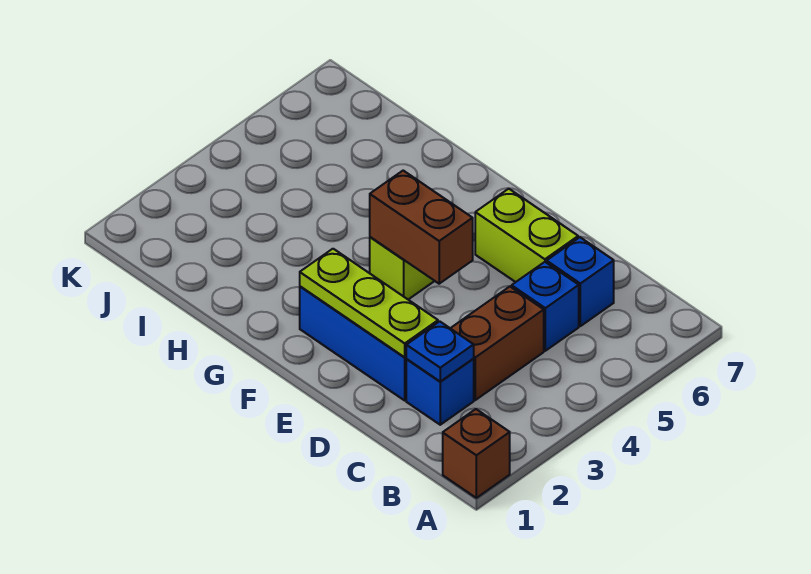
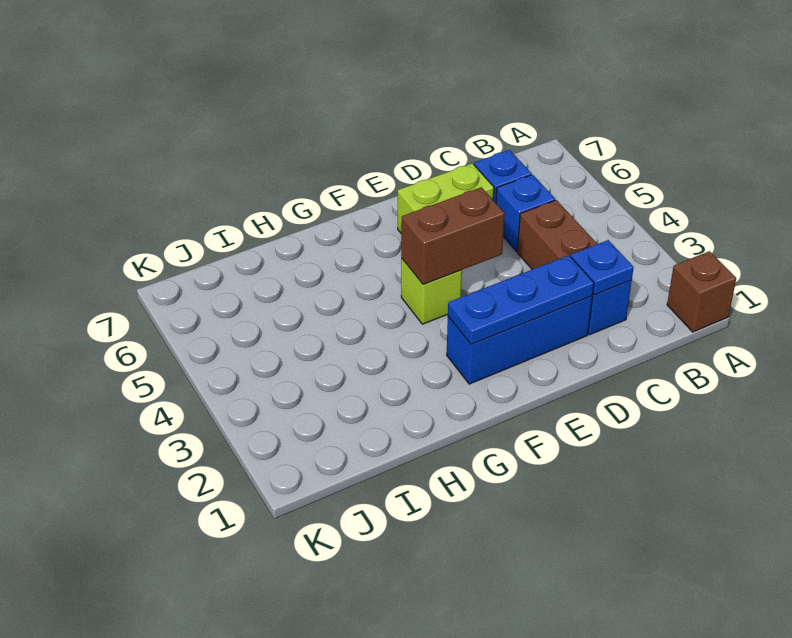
lime 1x3 plate [300,249,438,357] -> blue 1x3 plate [448,255,594,345]

